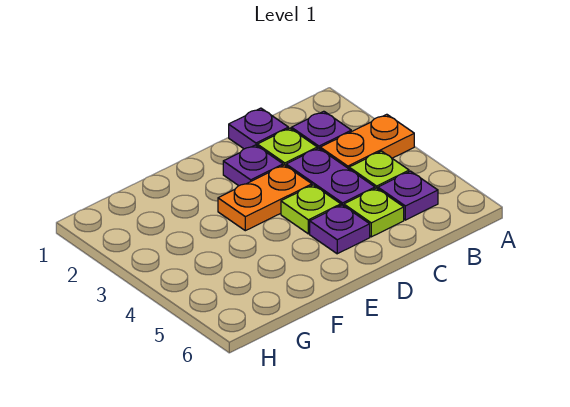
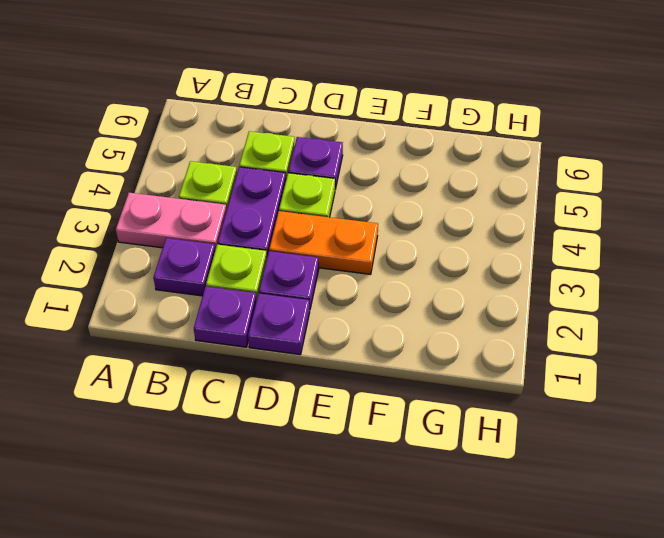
orange 1x2 plate [320,114,414,169] -> pink 1x2 plate [116,193,226,250]
purple 1x1 plate [378,171,438,220] -> purple 1x1 plate moved to [248,293,310,355]

